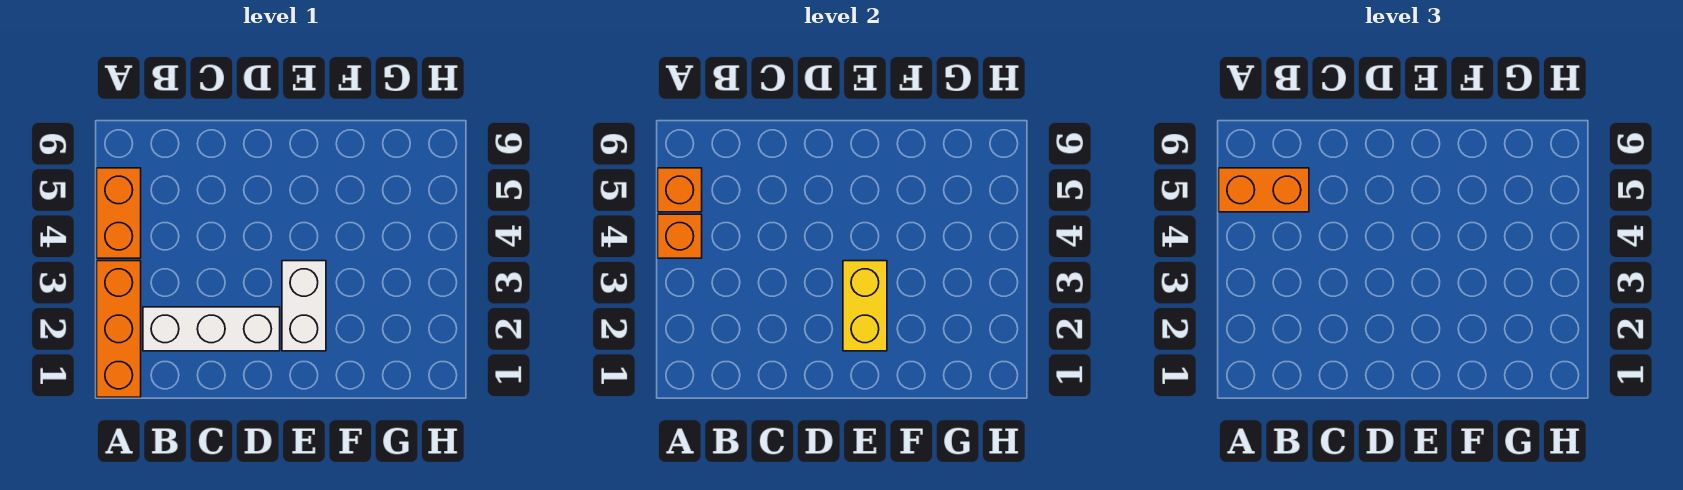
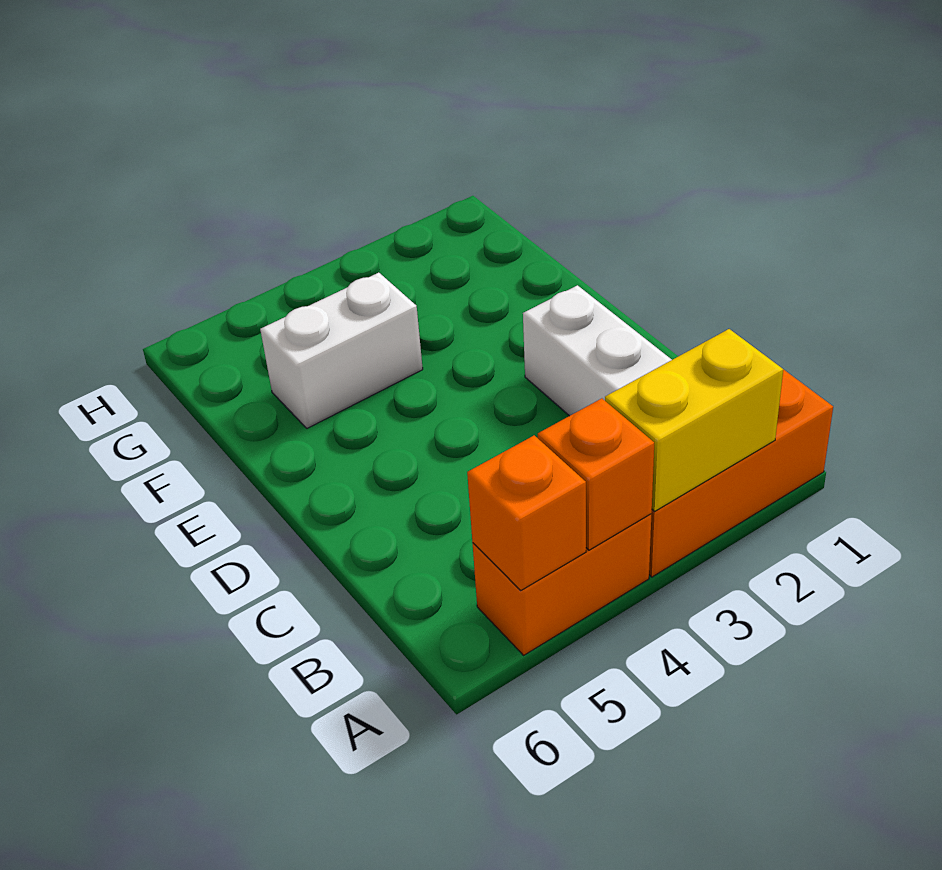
orange 1x2 brick [1219,168,1309,212] -> none
white 1x2 brick [282,261,326,351] -> white 1x2 brick moved to [260,273,423,428]
yellow 1x2 brick [843,261,887,351] -> yellow 1x2 brick moved to [605,329,783,511]

